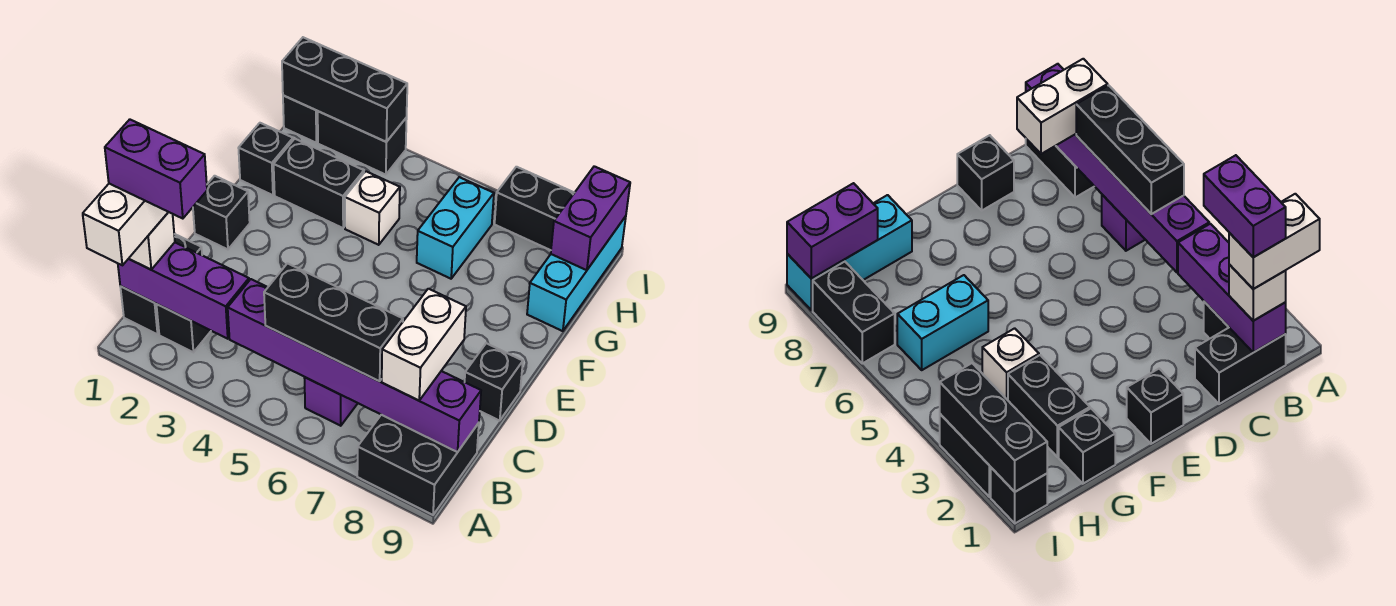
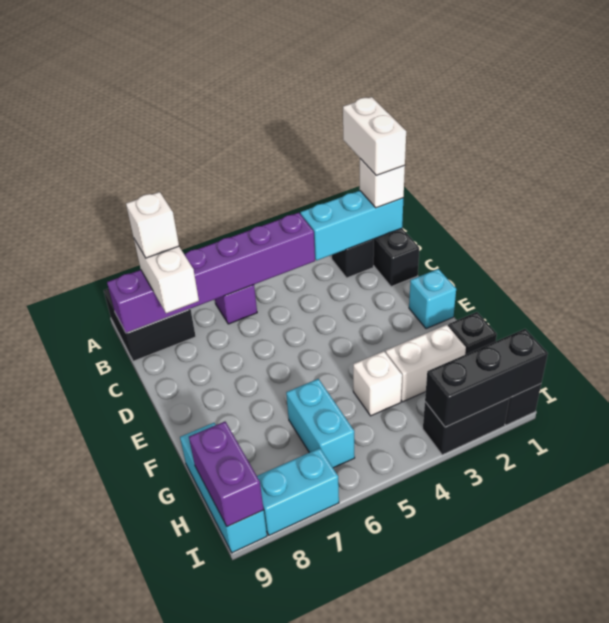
purple 1x3 brick [118,243,249,339] -> cyan 1x3 brick [300,191,403,260]
purple 1x2 brick [105,119,207,219] -> none
black 1x3 brick [264,263,403,381] -> none
none -> white 1x1 brick [126,192,179,258]
black 1x1 brick [465,343,523,421] -> none
black 1x1 brick [193,176,250,249] -> cyan 1x1 brick [409,269,456,329]
black 1x2 brick [274,139,364,228] -> white 1x2 brick [386,325,466,402]
black 1x2 brick [495,167,574,250] -> cyan 1x2 brick [257,448,339,535]

